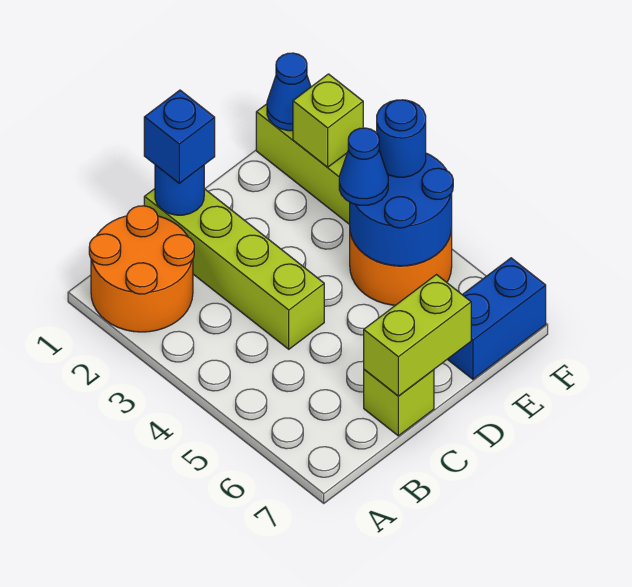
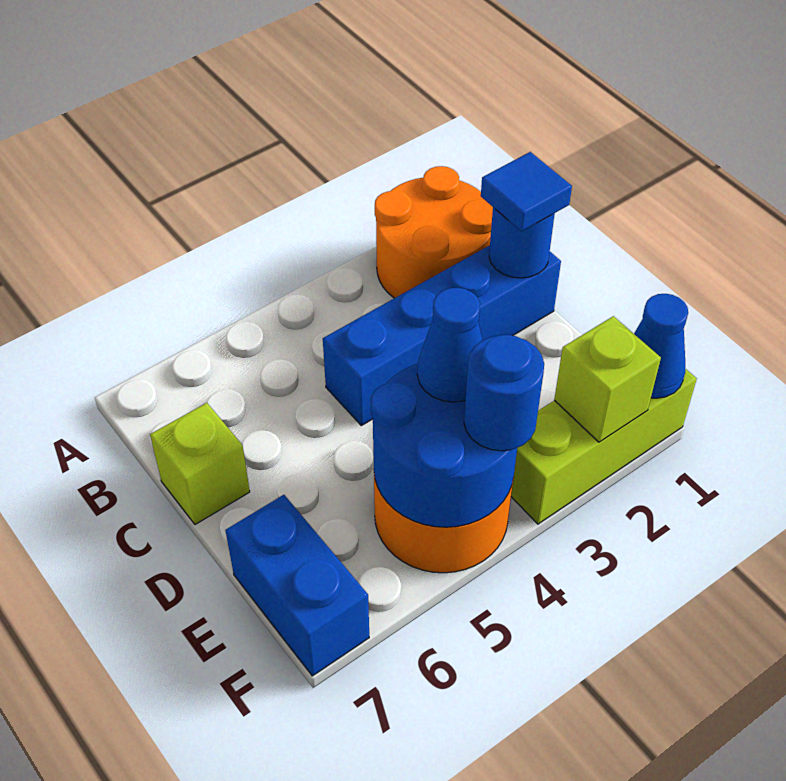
lime 1x4 brick [144,189,324,349] -> blue 1x4 brick [323,245,561,425]
blue 1x1 brick [144,90,215,183] -> blue 1x1 tile [481,152,572,231]
lime 1x2 brick [364,275,471,396] -> none

